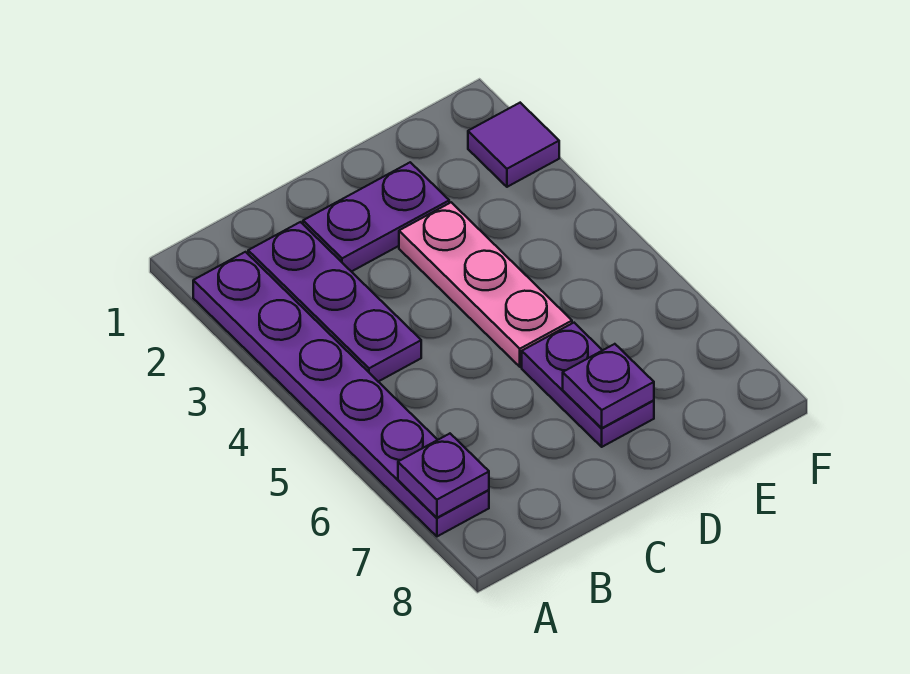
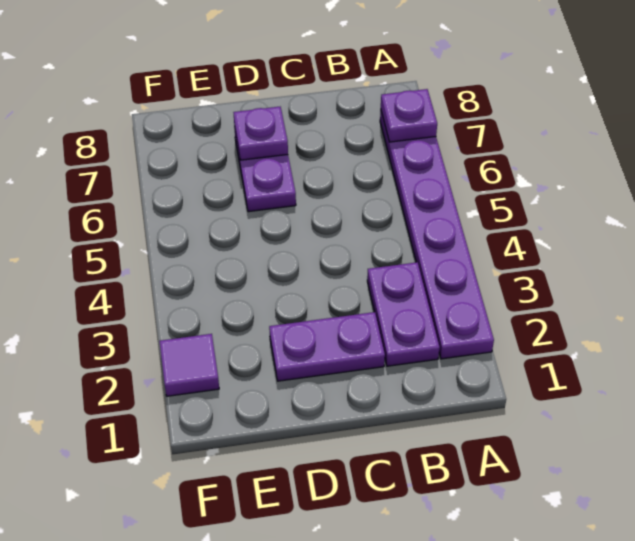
purple 1x3 plate [248,222,421,382] -> purple 1x2 plate [367,262,440,366]
pink 1x3 plate [399,202,572,367] -> none

